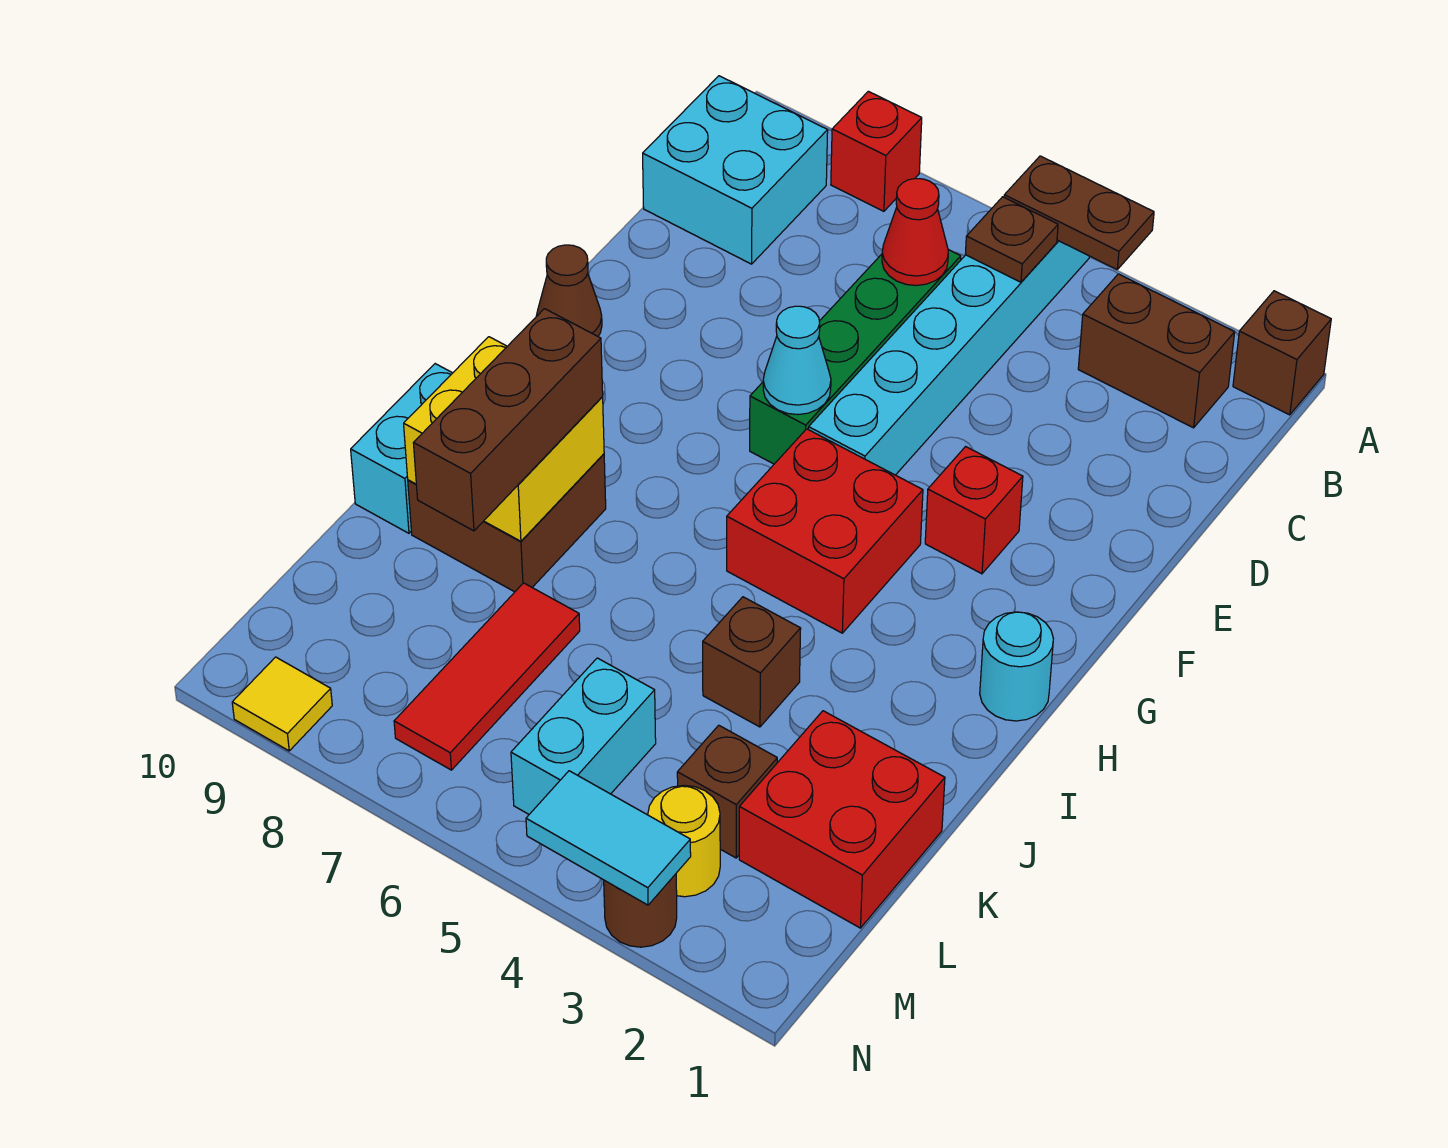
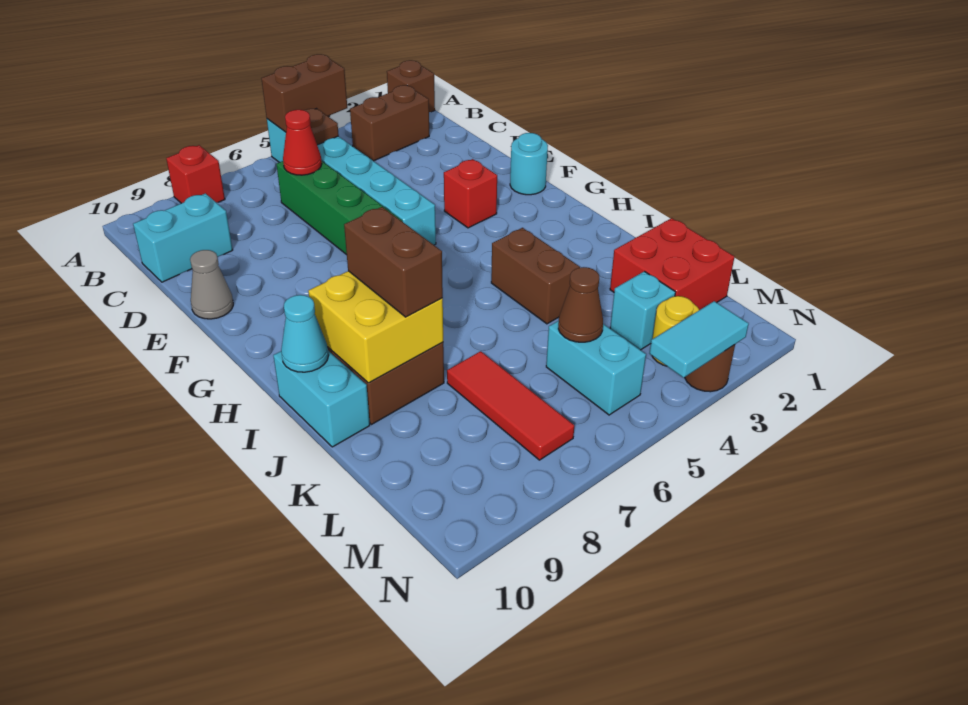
brown 1x2 plate [1004,156,1154,269] -> brown 1x2 brick [261,54,347,132]
cyan 2x2 brick [643,76,828,264] -> cyan 1x2 brick [133,193,233,282]
none -> grey 1x1 cone [190,250,233,319]
cyan 1x1 cone [763,306,831,415] -> cyan 1x1 cone moved to [281,295,329,372]
brown 1x1 cone [536,245,602,336] -> brown 1x1 cone moved to [558,267,603,342]
red 2x2 brick [727,429,923,633] -> none
cyan 1x1 round brick [980,612,1053,721] -> cyan 1x1 round brick moved to [510,133,548,195]
brown 1x3 brick [414,309,603,531] -> brown 1x2 brick [344,207,443,317]
brown 1x1 brick [703,597,801,727] -> brown 1x2 brick [491,228,580,324]
brown 1x1 brick [677,725,777,858] -> cyan 1x1 brick [610,271,675,350]
yellow 1x1 tile [232,657,332,751] -> none

